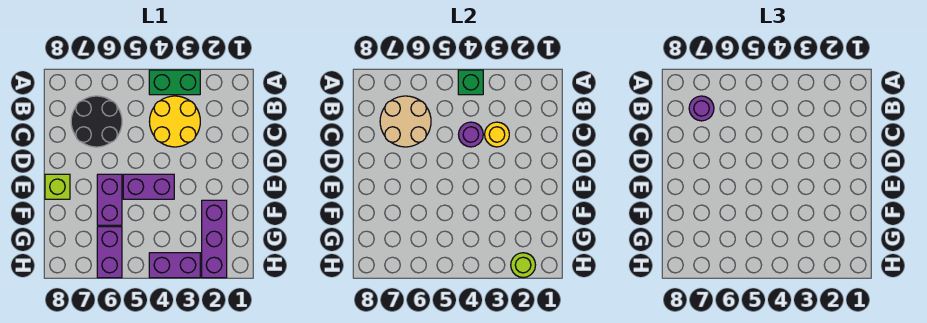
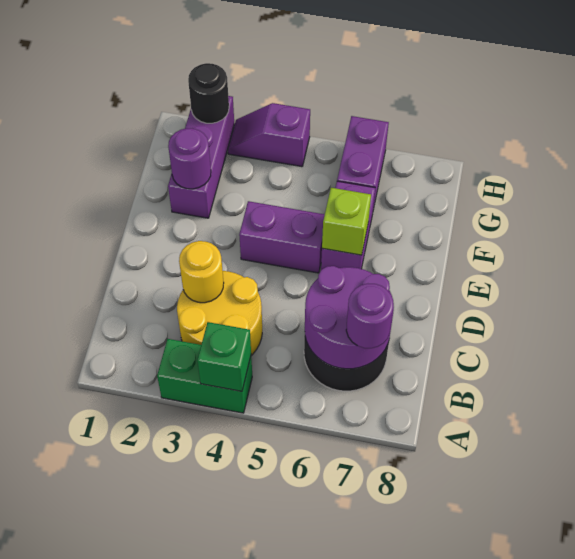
tan 2x2 round brick [380,96,431,147] -> purple 2x2 round brick [305,266,394,369]
purple 1x1 round brick [459,122,483,147] -> purple 1x1 round brick moved to [168,128,211,189]
lime 1x1 brick [45,174,70,199] -> lime 1x1 brick moved to [322,188,371,255]
lime 1x1 round brick [511,253,535,278] -> black 1x1 round brick [188,63,229,123]
purple 1x2 brick [149,253,200,278] -> purple 1x2 slope [228,103,310,167]

